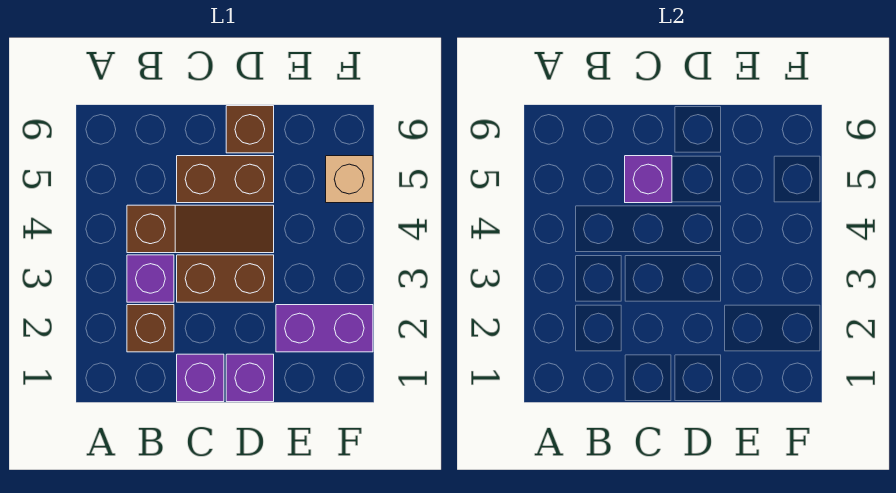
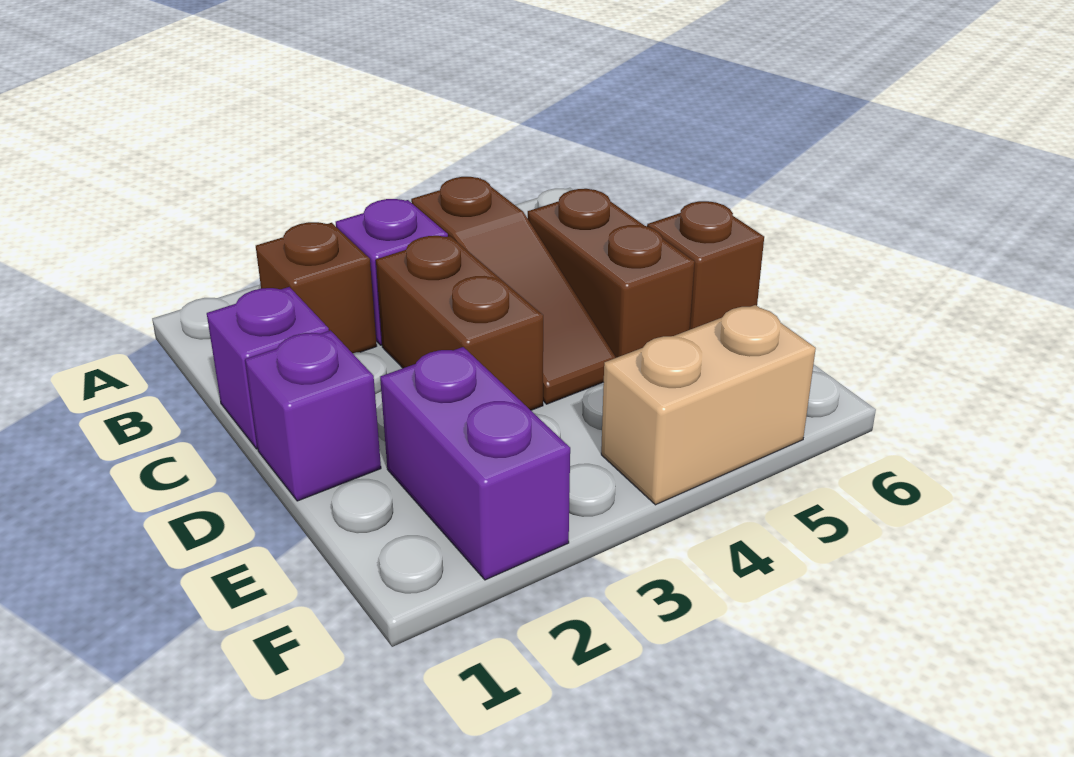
purple 1x1 brick [625,156,672,203] -> none
tan 1x1 brick [326,156,373,203] -> tan 1x2 brick [601,305,816,505]

